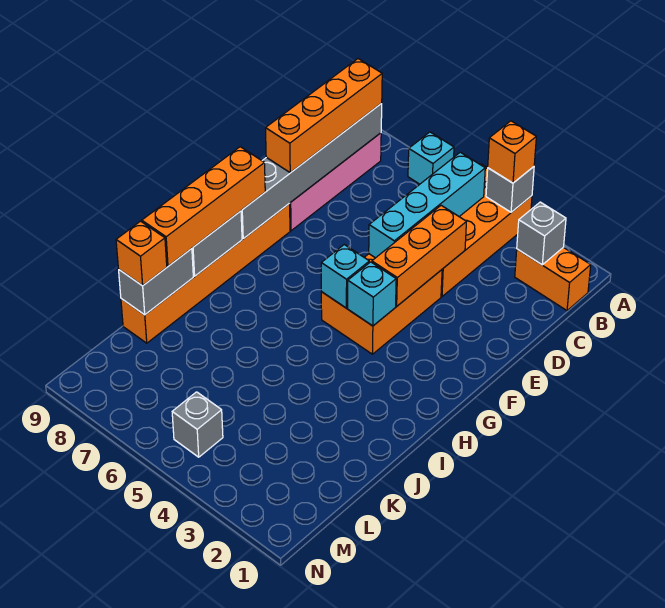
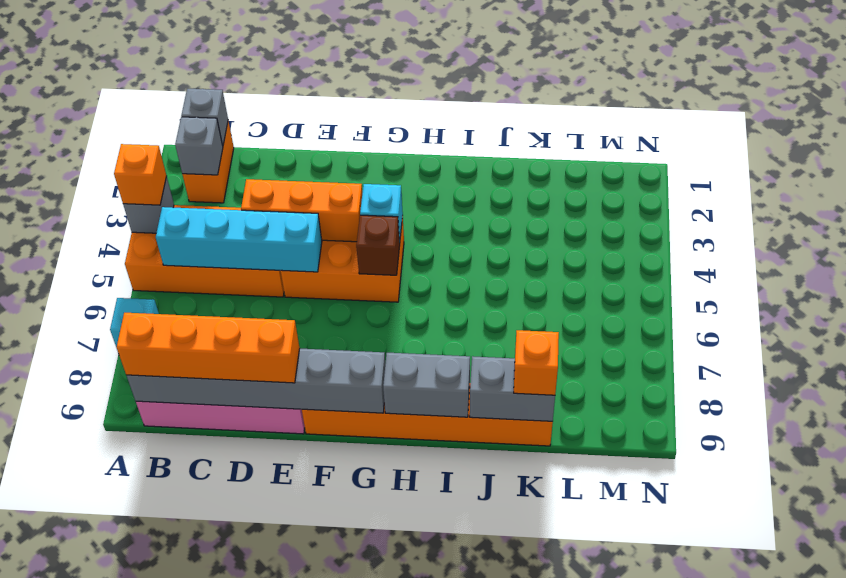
cyan 1x1 brick [321,245,369,308] -> brown 1x1 brick [356,215,400,275]
orange 1x4 brick [142,147,265,266] -> none
grey 1x1 brick [172,392,223,457] -> grey 1x1 brick moved to [181,89,228,145]

